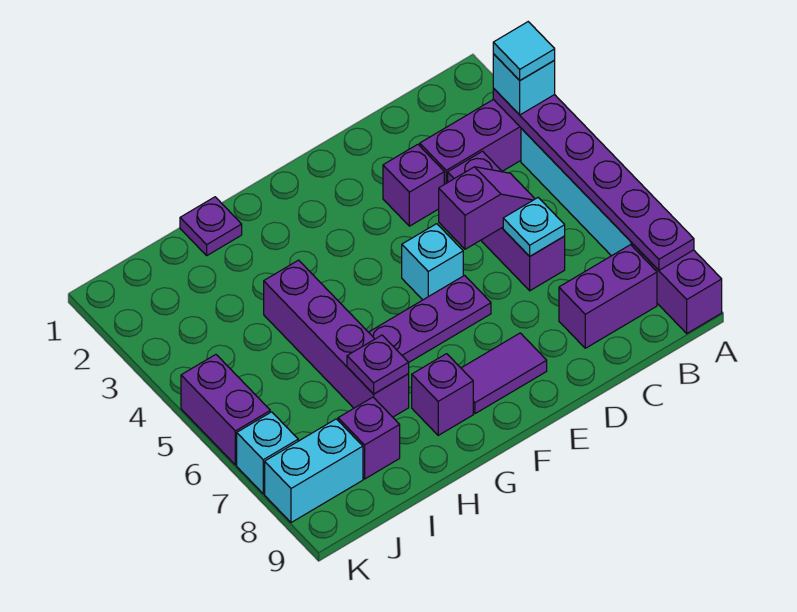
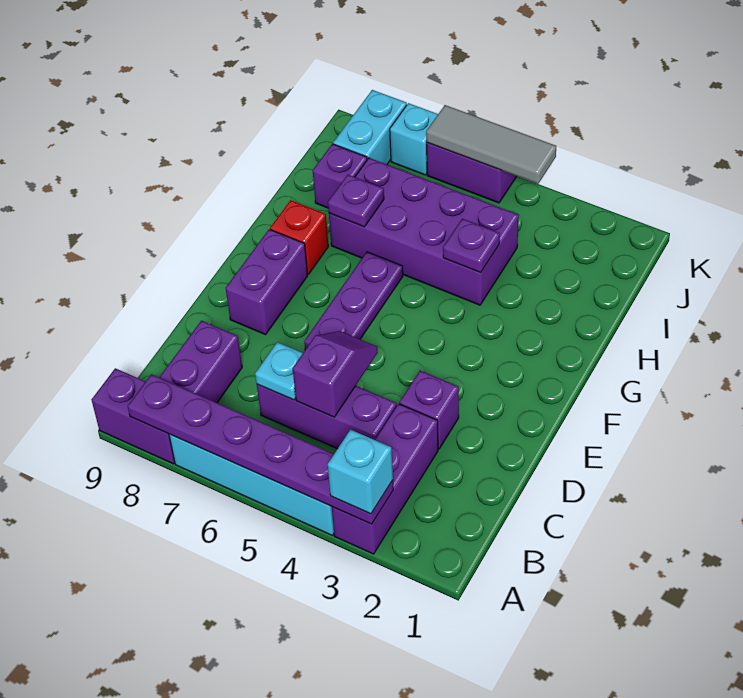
cyan 1x1 tile [493,22,555,80] -> none
purple 1x2 slope [439,167,535,249] -> purple 1x2 slope turned to [293,331,378,417]
cyan 1x1 brick [402,224,463,300] -> none
purple 1x2 tile [461,333,547,414] -> purple 1x2 brick [226,229,308,335]
purple 1x1 brick [412,354,473,435] -> red 1x1 brick [270,200,329,274]
purple 1x1 plate [180,197,242,255] -> purple 1x1 plate moved to [443,219,500,273]
purple 1x4 brick [264,260,409,417] -> purple 2x4 brick [329,158,519,305]
none -> grey 1x3 tile [426,105,556,184]

